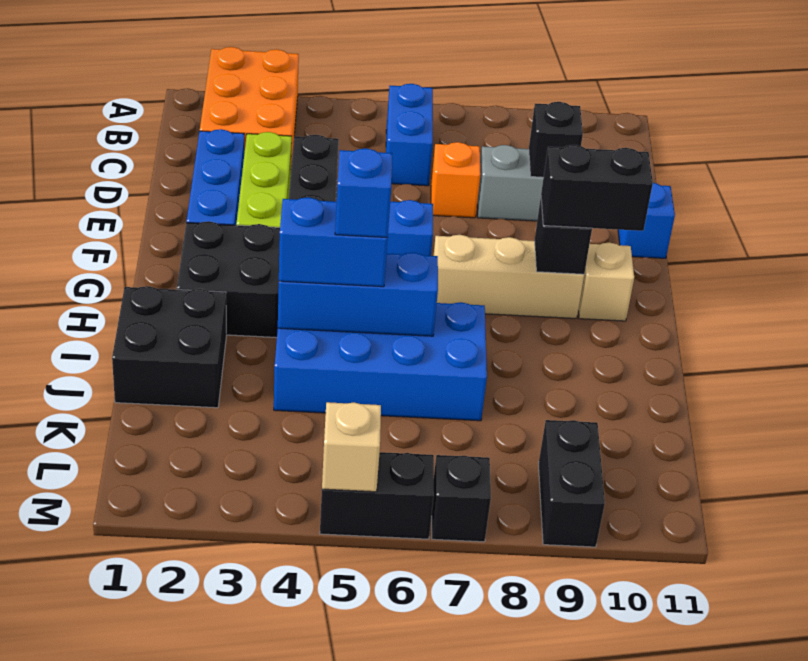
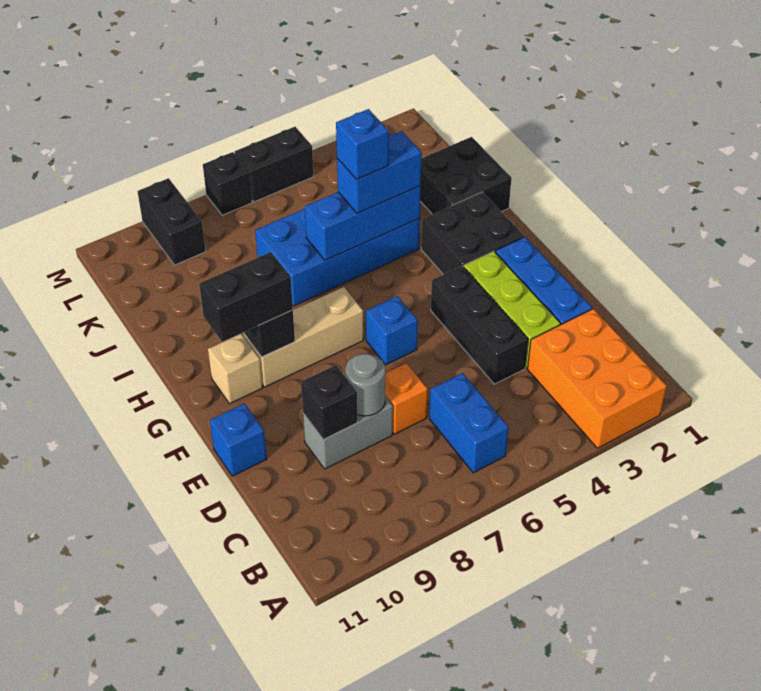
none -> grey 1x1 round brick [345,354,386,416]
tan 1x1 brick [322,402,381,492] -> none

